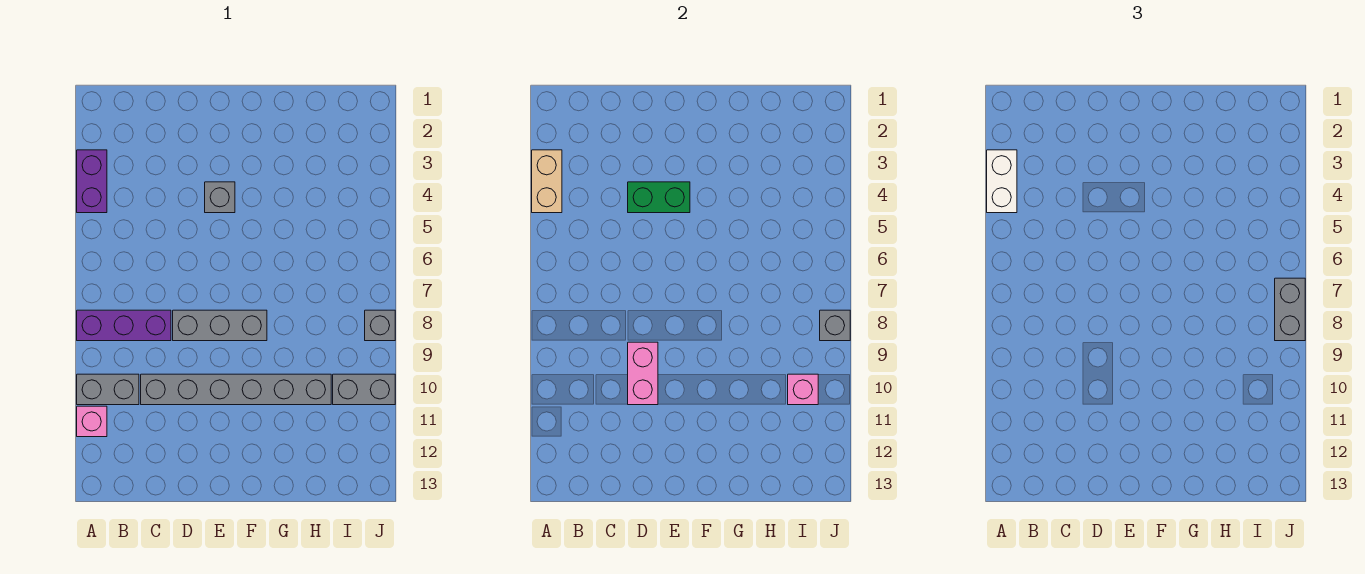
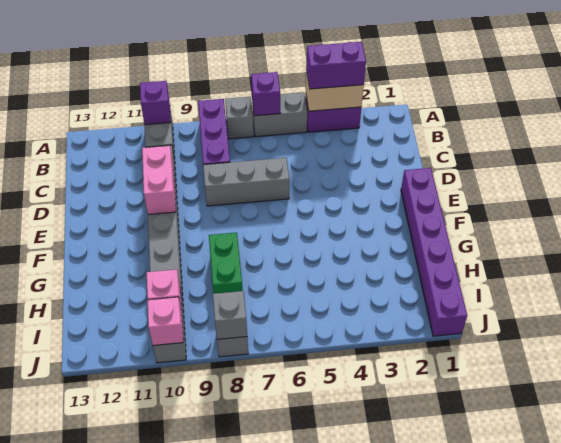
white 1x2 brick [987,150,1017,213] -> purple 1x2 brick [306,42,366,89]
none -> purple 1x1 brick [251,72,280,116]
none -> purple 1x1 brick [140,81,171,125]
pink 1x1 brick [77,406,107,437] -> pink 1x1 brick moved to [148,297,183,345]
green 1x2 brick [628,182,690,213] -> green 1x2 brick moved to [209,233,243,294]
grey 1x3 brick [173,310,267,341] -> grey 1x3 brick turned to [203,158,289,206]
pink 1x2 brick [628,342,658,405] -> pink 1x2 brick turned to [142,146,176,214]
none -> purple 1x6 brick [401,168,467,336]
grey 1x1 brick [205,182,235,213] -> grey 1x1 brick moved to [225,97,254,139]
grey 1x2 brick [1275,278,1305,341] -> grey 1x2 brick moved to [252,92,307,137]

